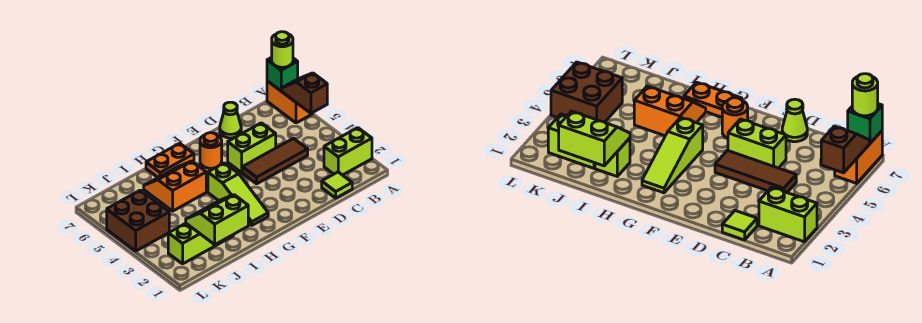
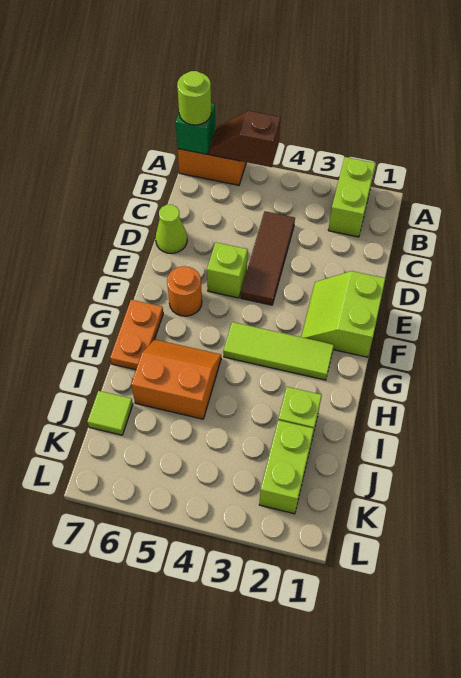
lime 1x1 tile [322,172,352,198] -> lime 1x1 tile moved to [87,391,133,435]
lime 1x2 brick [228,123,276,172] -> lime 1x1 brick [207,242,247,298]
lime 1x3 slope [208,163,268,225] -> lime 1x3 tile [223,322,334,380]
orange 2x2 slope [144,161,206,211] -> orange 2x2 slope turned to [131,340,221,419]
lime 2x2 slope [186,195,248,244] -> lime 2x2 slope moved to [301,271,385,357]
brown 2x2 brick [107,190,169,251] -> none

